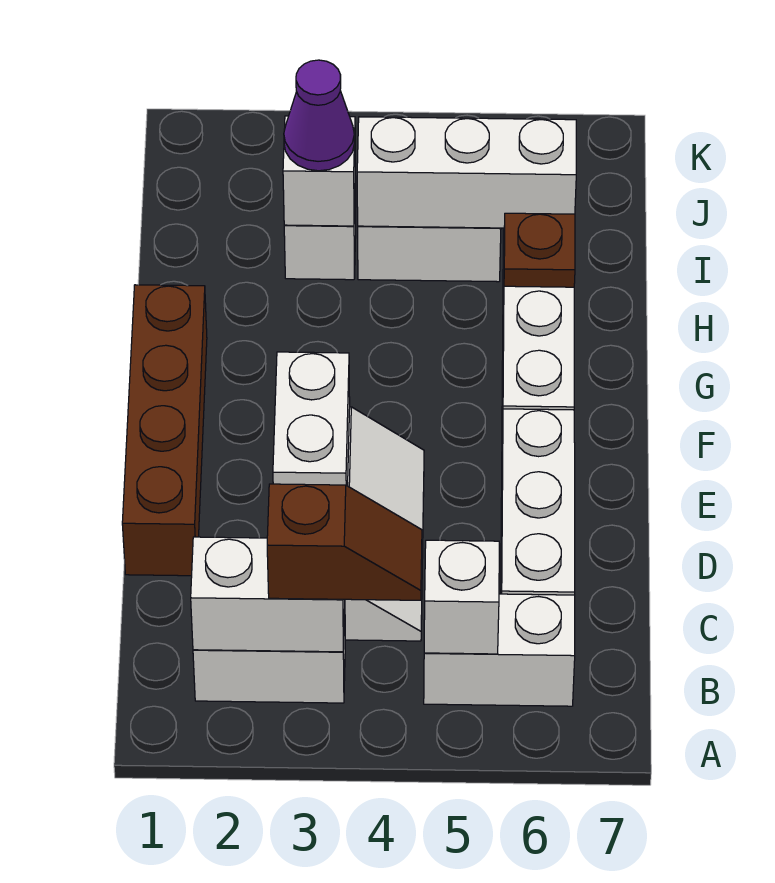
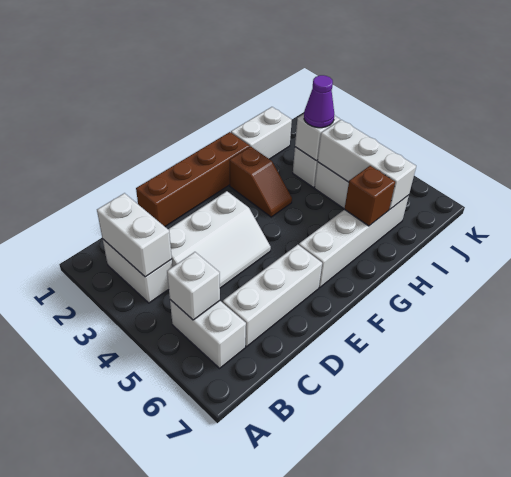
brown 1x2 slope [267,484,422,600] -> brown 1x2 slope moved to [230,147,292,217]
white 1x2 brick [273,352,350,486] -> white 1x2 brick moved to [231,107,292,159]
brown 1x1 plate [504,213,575,287] -> brown 1x1 brick [345,166,395,226]

